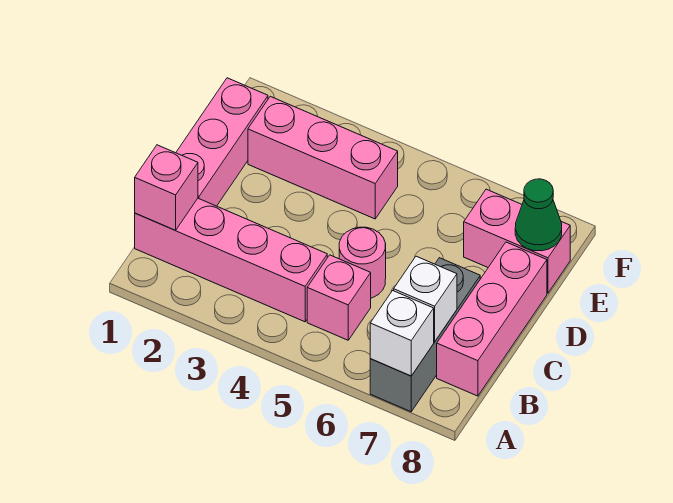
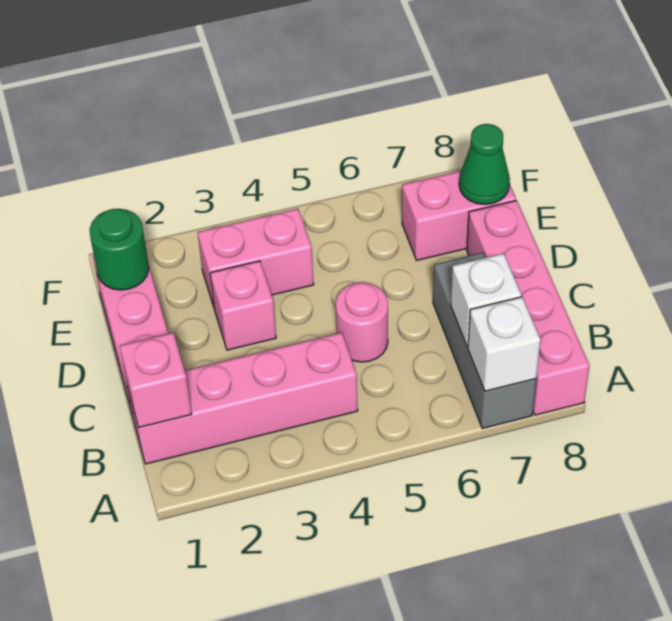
pink 1x1 brick [307,255,371,340] -> pink 1x1 brick moved to [210,261,276,350]
pink 1x3 brick [437,242,547,396] -> pink 1x4 brick [467,200,590,415]
none -> green 1x1 round brick [90,209,149,290]
pink 1x3 brick [248,96,398,219] -> pink 1x2 brick [198,209,314,307]

